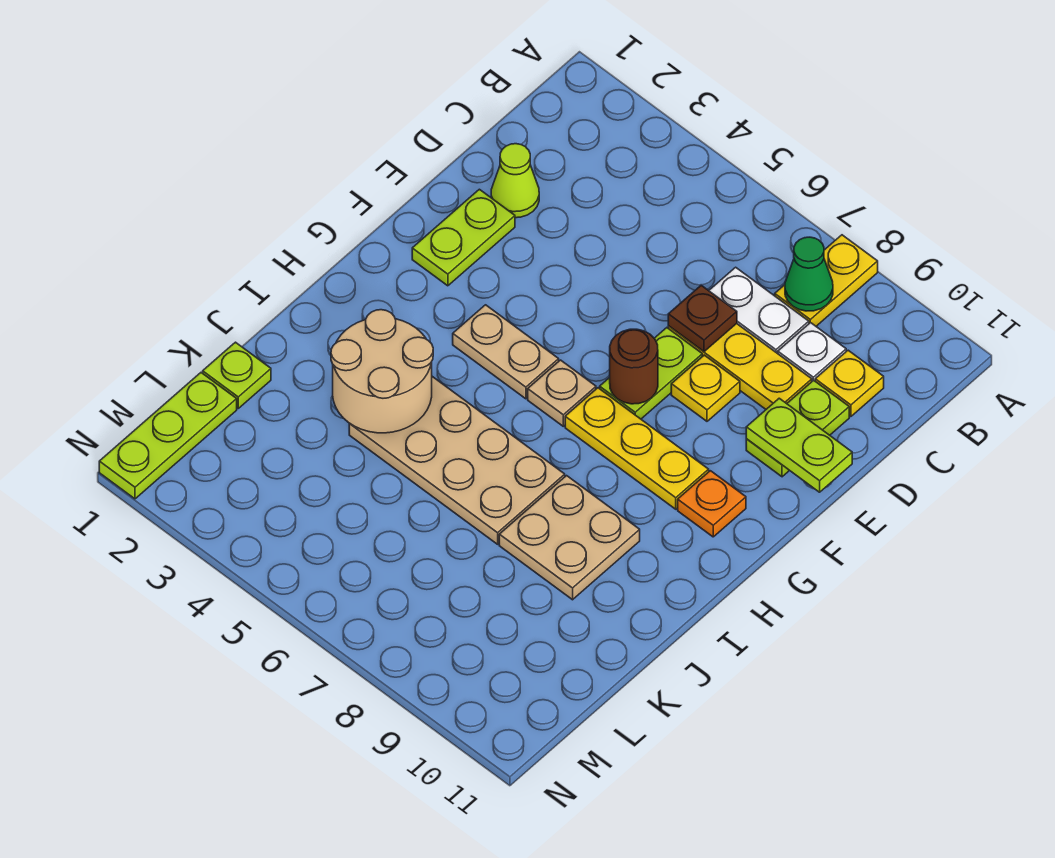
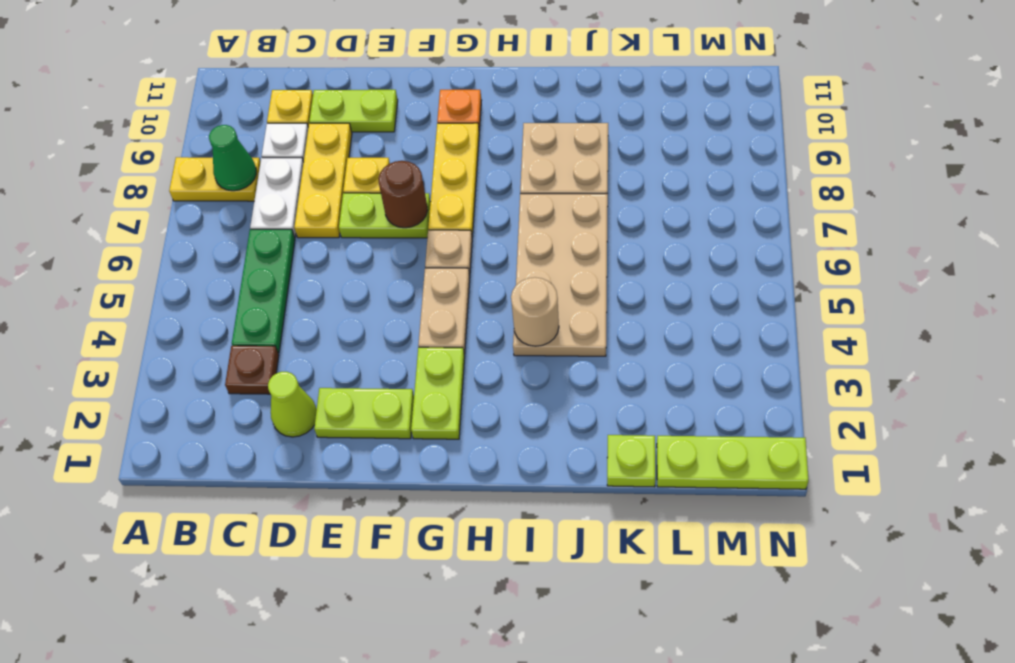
none -> green 1x3 plate [232,229,295,353]
brown 1x1 plate [668,285,737,352] -> brown 1x1 plate moved to [225,346,279,394]
lime 1x2 plate [746,398,852,492] -> lime 1x2 plate moved to [411,347,465,439]
tan 2x2 round brick [331,310,433,433] -> tan 1x1 round brick [511,277,559,346]

